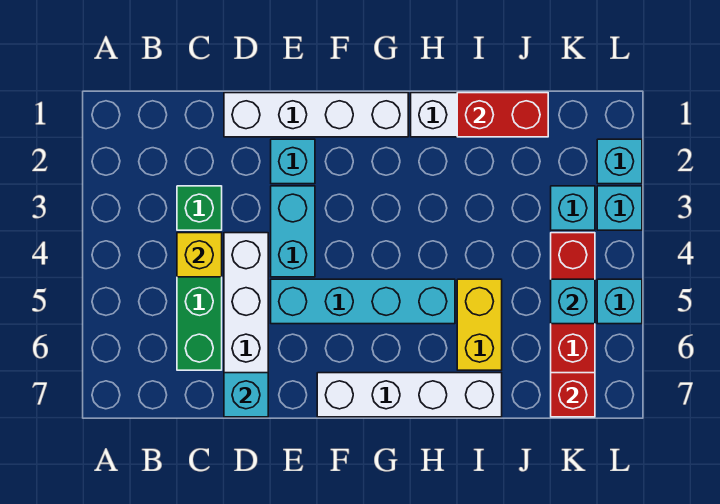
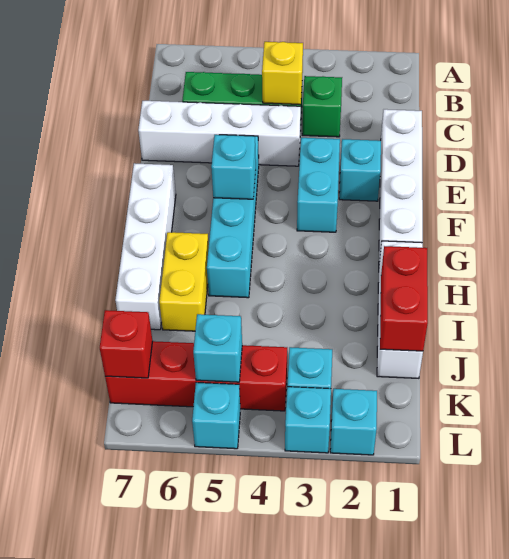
cyan 1x1 brick [224,373,268,417] -> cyan 1x1 brick moved to [211,135,256,199]
cyan 1x2 brick [271,186,315,277] -> cyan 1x2 brick turned to [297,138,340,232]
yellow 1x2 brick [457,279,502,370] -> yellow 1x2 brick turned to [159,232,209,331]

